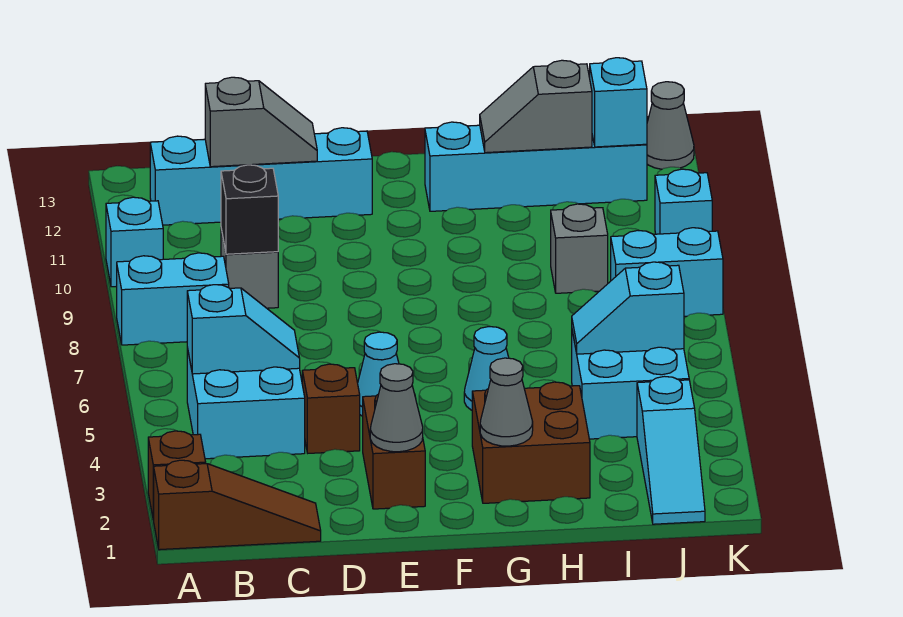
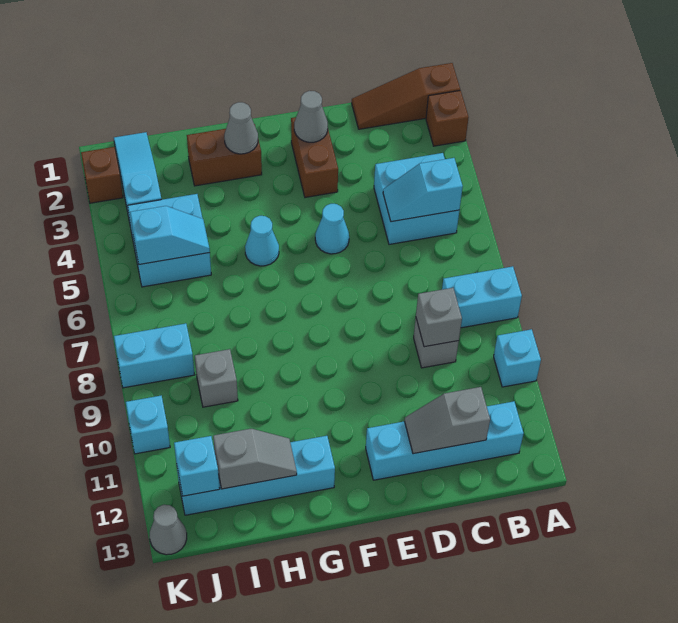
black 1x1 brick [221,165,278,254] -> grey 1x1 brick [416,288,462,347]
brown 1x1 brick [302,364,360,453] -> brown 1x1 brick moved to [81,147,123,203]
brown 2x2 brick [472,382,590,503] -> brown 1x2 brick [187,124,262,186]

